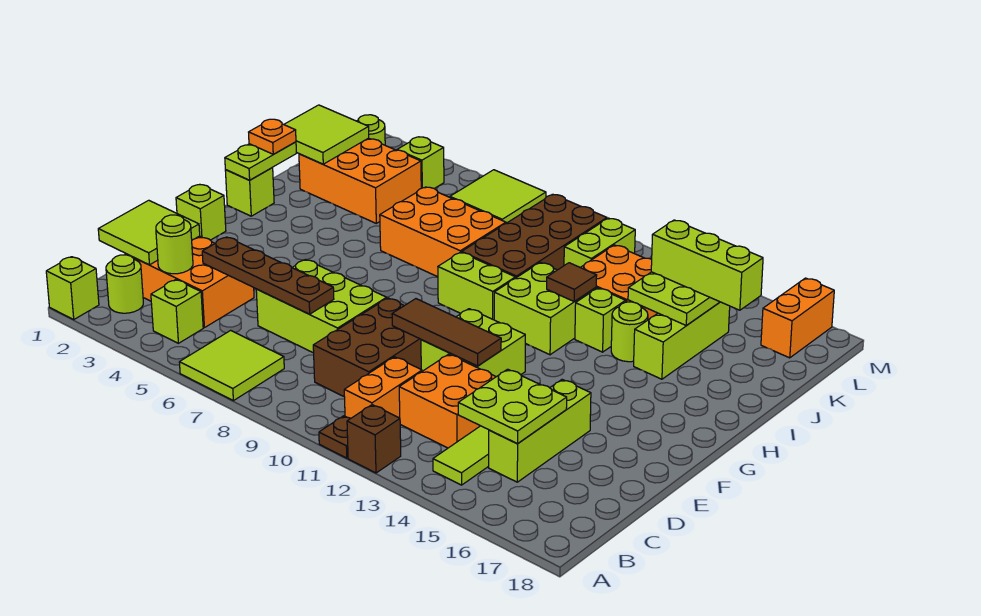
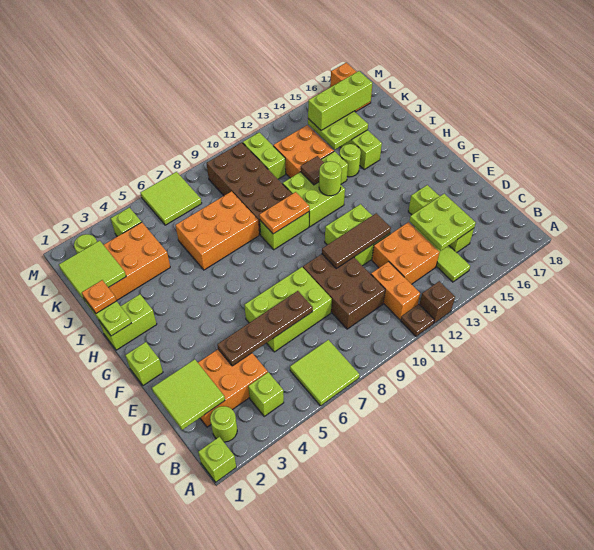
lime 1x1 round brick [156,215,193,274] -> lime 1x1 round brick moved to [319,161,342,196]
lime 1x1 brick [225,167,274,216] -> lime 1x2 brick [99,294,157,350]
none -> orange 1x2 plate [259,192,309,234]

